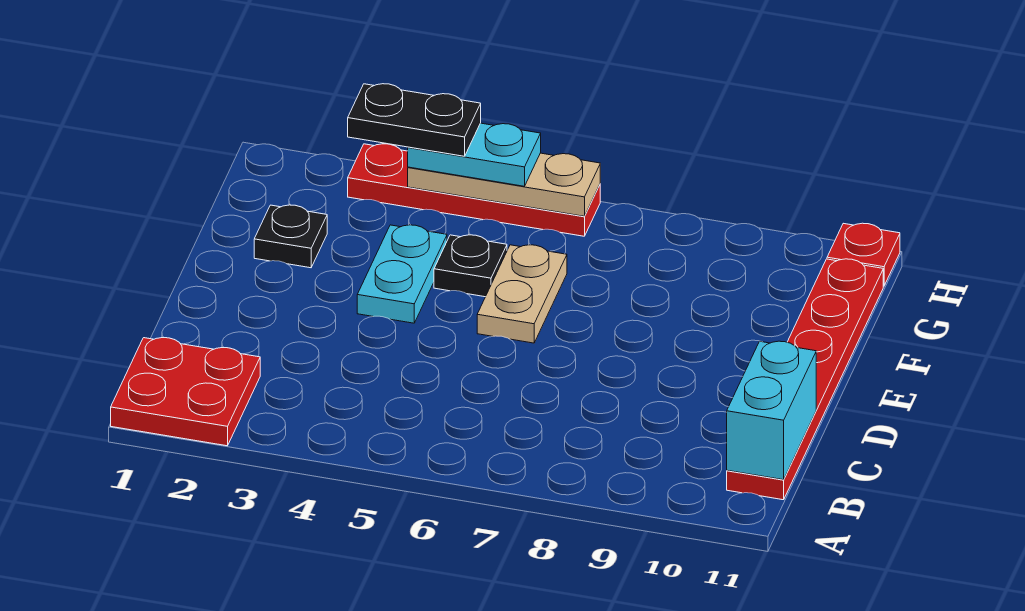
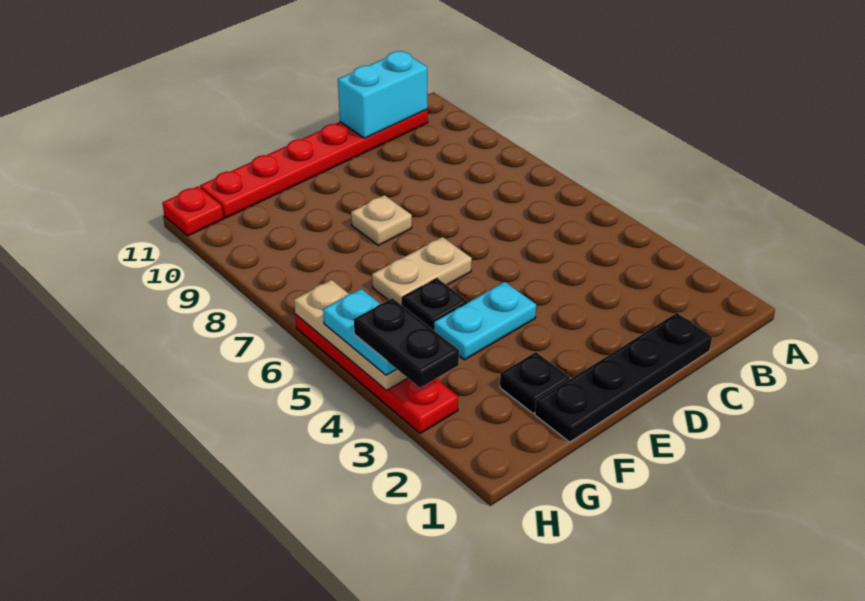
red 2x2 plate [111,338,260,446] -> none
none -> black 1x4 plate [535,313,712,442]
none -> tan 1x1 plate [351,195,412,245]

